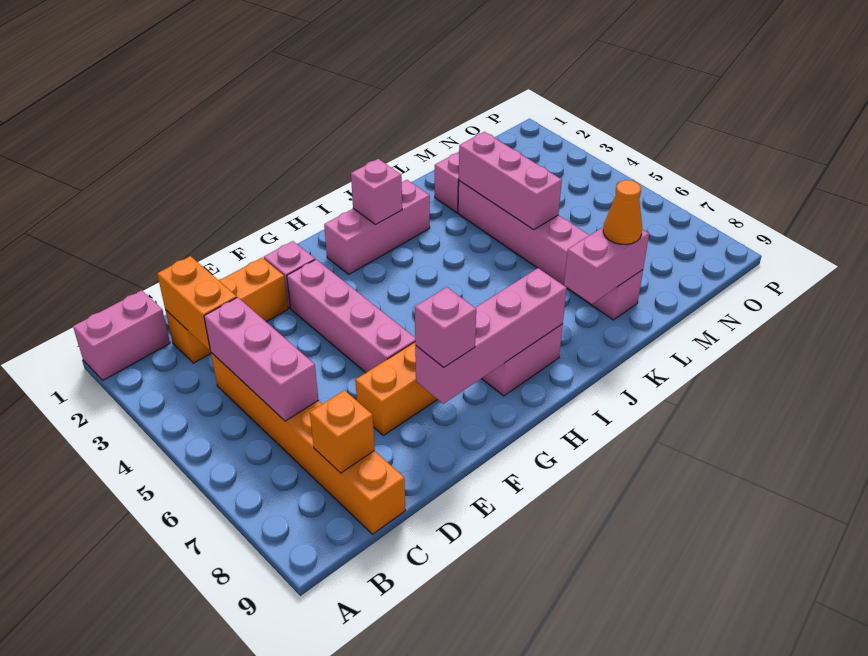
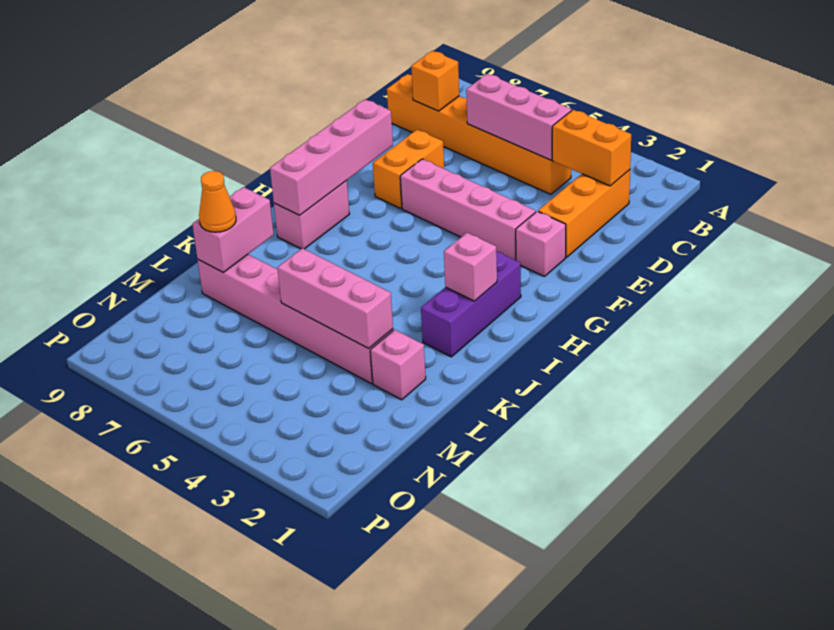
pink 1x2 brick [73,290,170,380] -> none
pink 1x1 brick [415,287,476,367] -> none
pink 1x3 brick [324,180,430,274] -> purple 1x3 brick [421,252,521,357]

